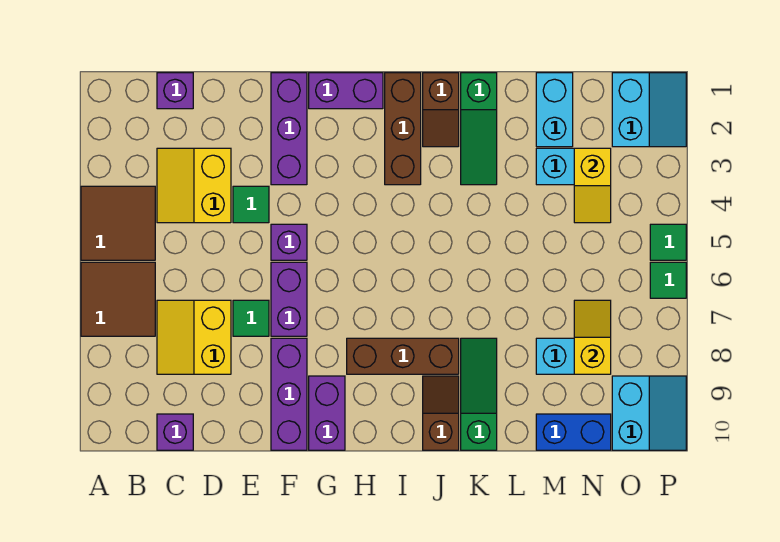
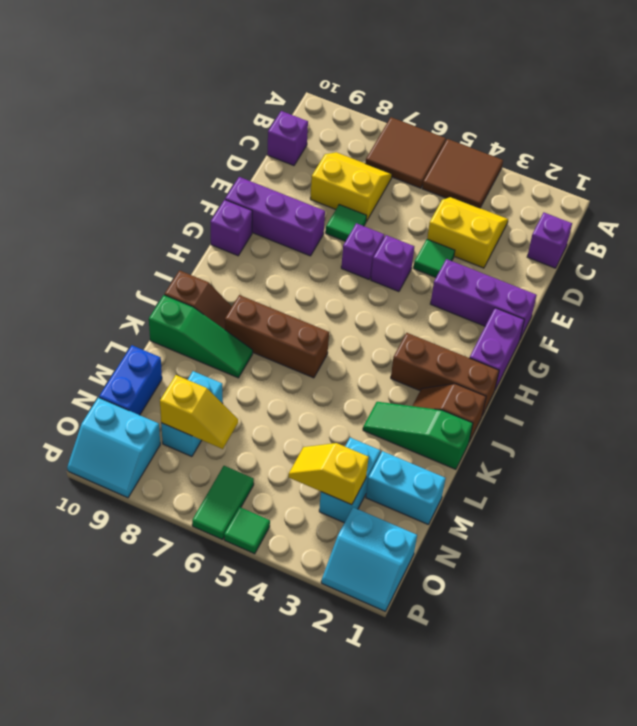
purple 1x2 brick [271,262,307,336] -> purple 1x1 brick [341,223,384,279]
purple 1x2 brick [309,376,345,450] -> purple 1x1 brick [210,200,252,256]
brown 1x3 brick [347,338,459,374] -> brown 1x3 brick turned to [225,295,329,378]
green 1x1 tile [650,262,686,298] -> green 1x2 tile [192,466,254,540]

